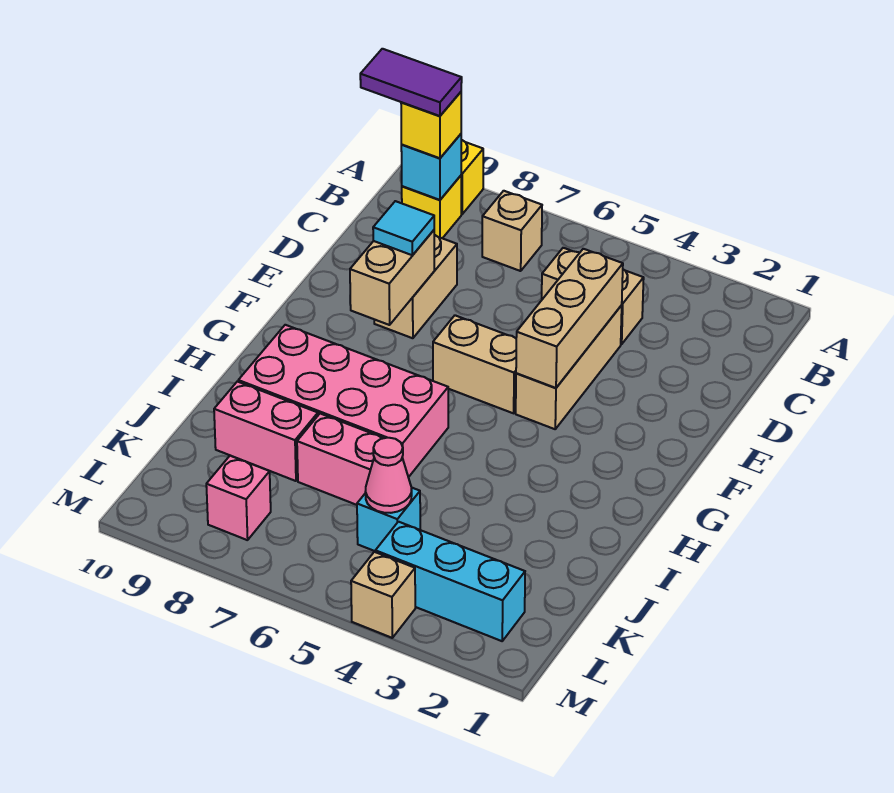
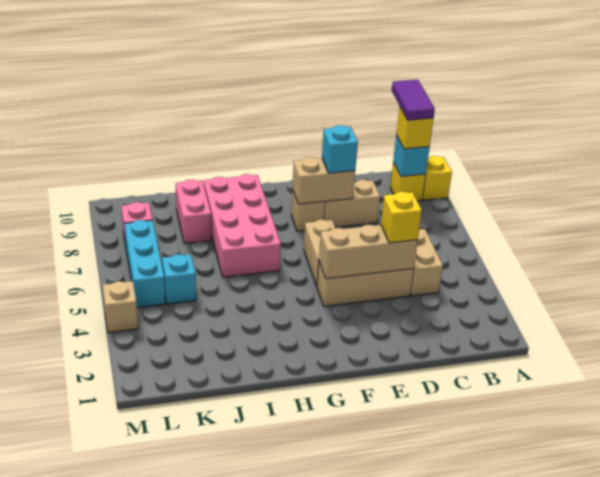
tan 1x1 brick [482,191,542,271] -> tan 1x1 brick moved to [291,189,325,231]
none -> yellow 1x1 brick [381,192,422,243]
cyan 1x1 tile [373,201,434,255] -> cyan 1x1 brick [322,125,358,173]
pink 1x2 brick [297,414,383,505] -> none
pink 1x1 cone [365,438,412,513] -> none
cyan 1x3 brick [375,522,525,641] -> cyan 1x3 brick moved to [125,220,165,308]

